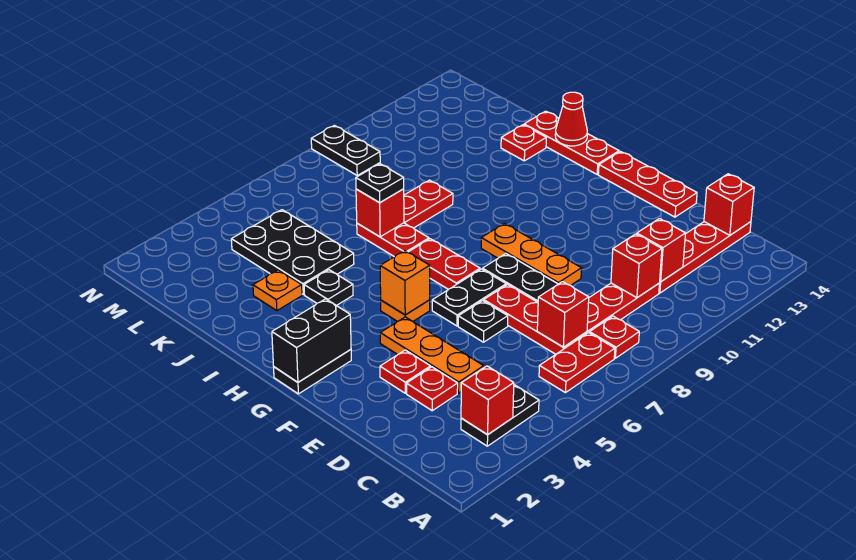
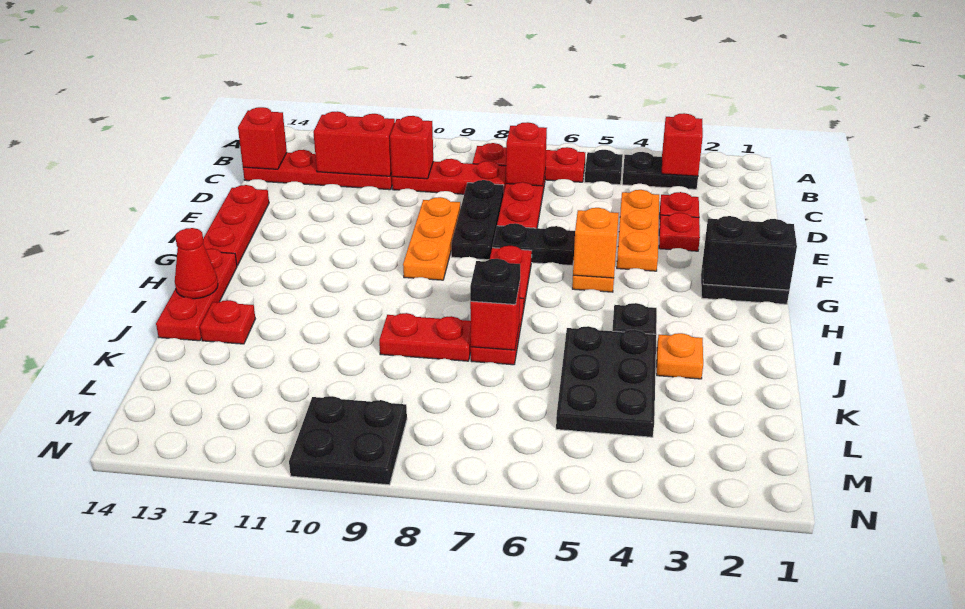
red 1x1 brick [637,219,685,282] -> red 1x2 brick [313,111,395,176]
black 1x1 plate [458,301,508,342] -> black 1x1 plate moved to [585,150,623,185]
black 1x2 plate [311,125,380,175] -> black 2x2 plate [289,396,407,485]

